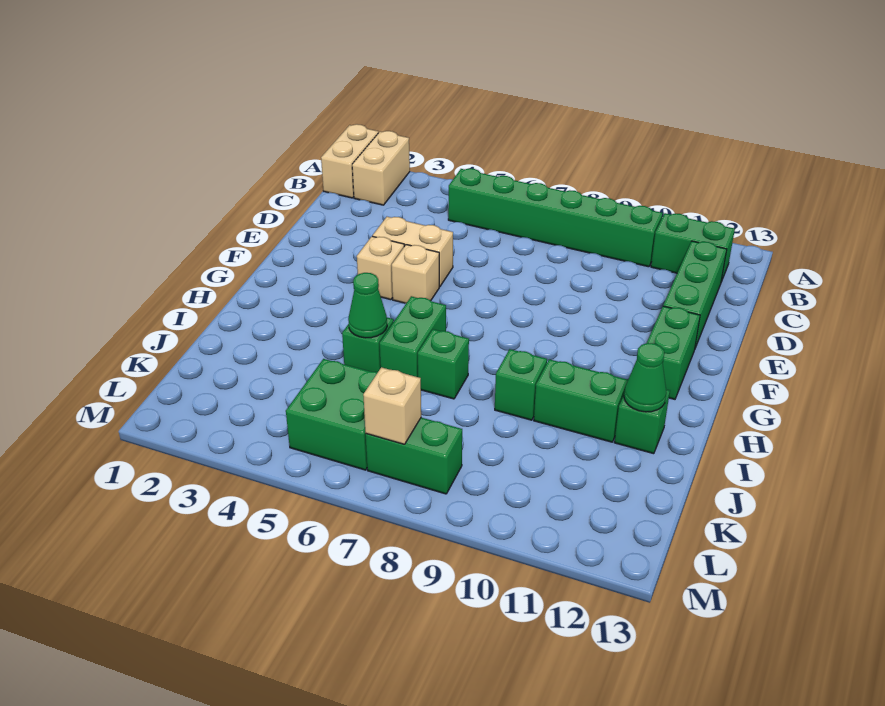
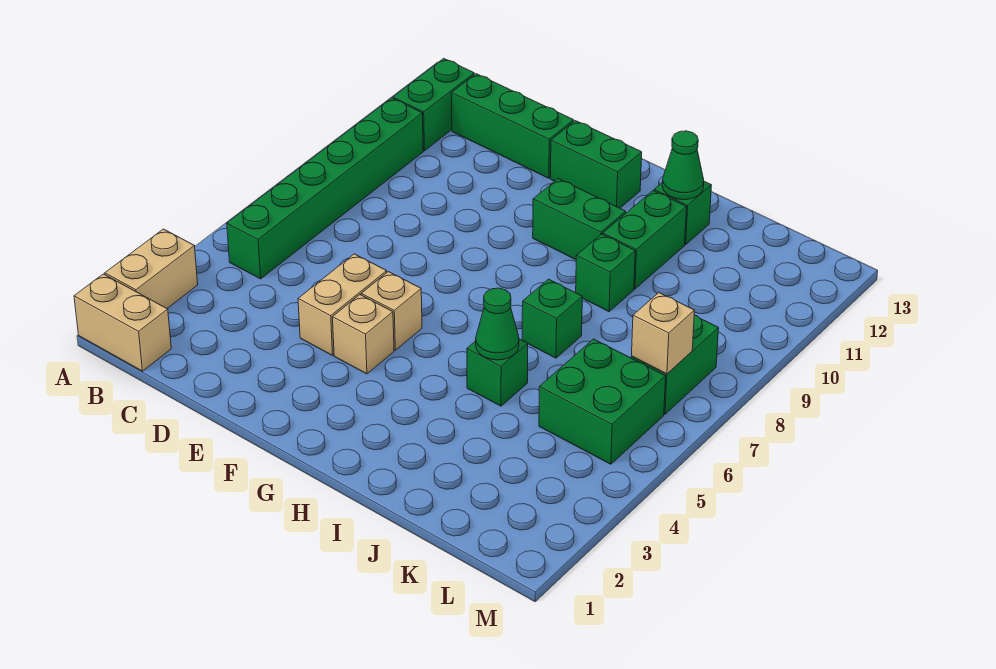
tan 1x2 brick [352,131,410,205] -> tan 1x2 brick turned to [105,229,198,308]
green 1x2 brick [380,296,446,377] -> green 1x2 brick moved to [533,179,626,260]

